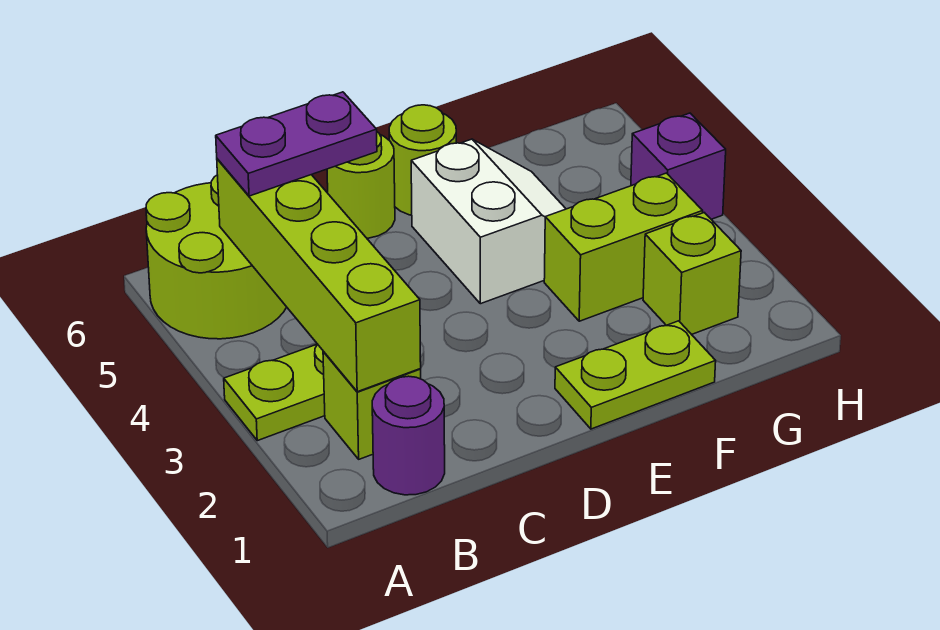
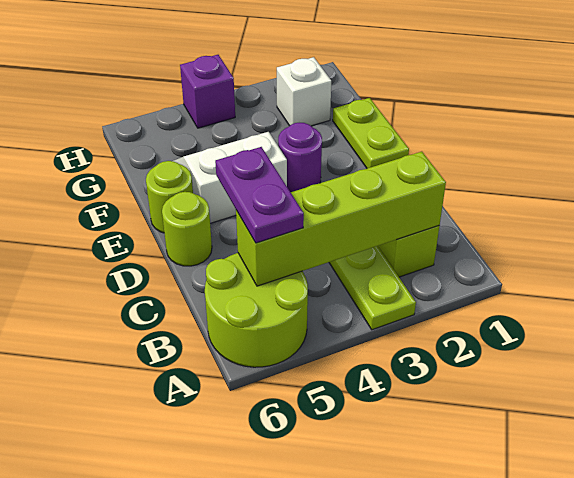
purple 1x1 round brick [372,376,445,495] -> purple 1x1 round brick moved to [278,123,322,192]
lime 1x2 brick [544,173,703,321] -> none
lime 1x1 brick [643,213,741,334] -> white 1x1 brick [277,57,331,126]

